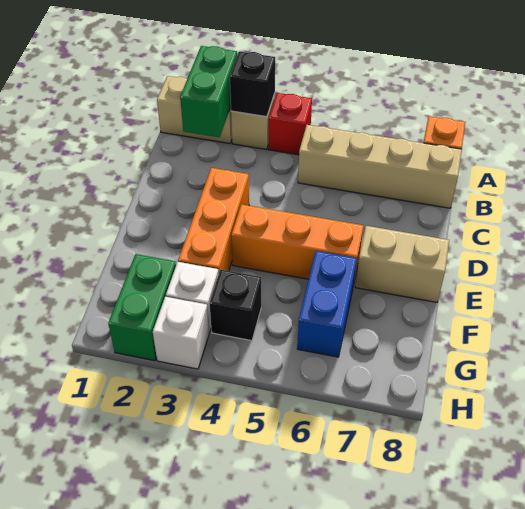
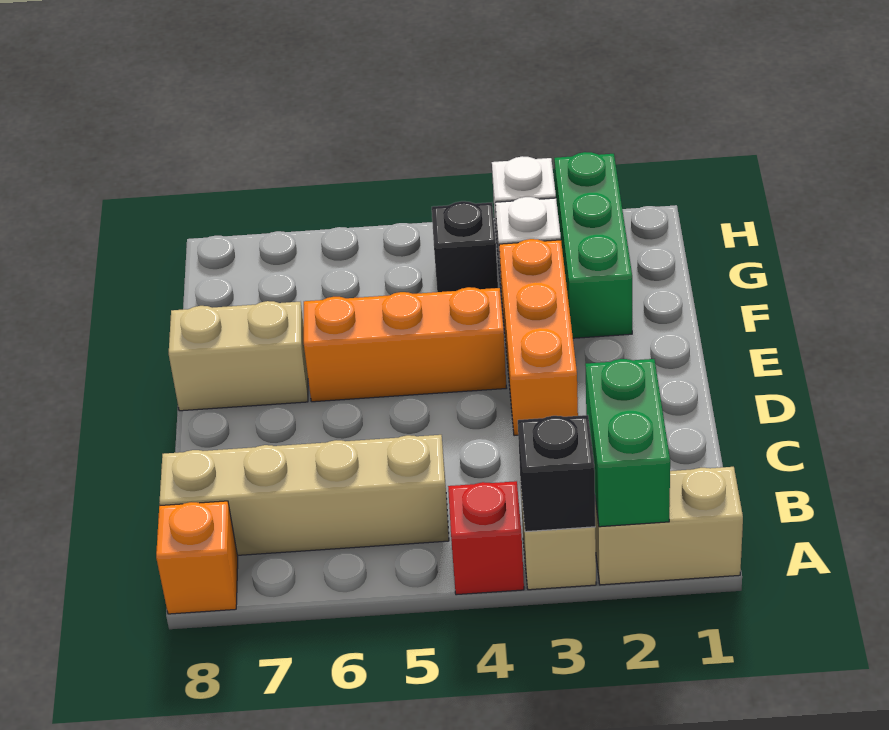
blue 1x2 brick [297,251,357,357] -> none
green 1x2 brick [108,254,176,361] -> green 1x3 brick [554,152,632,338]

